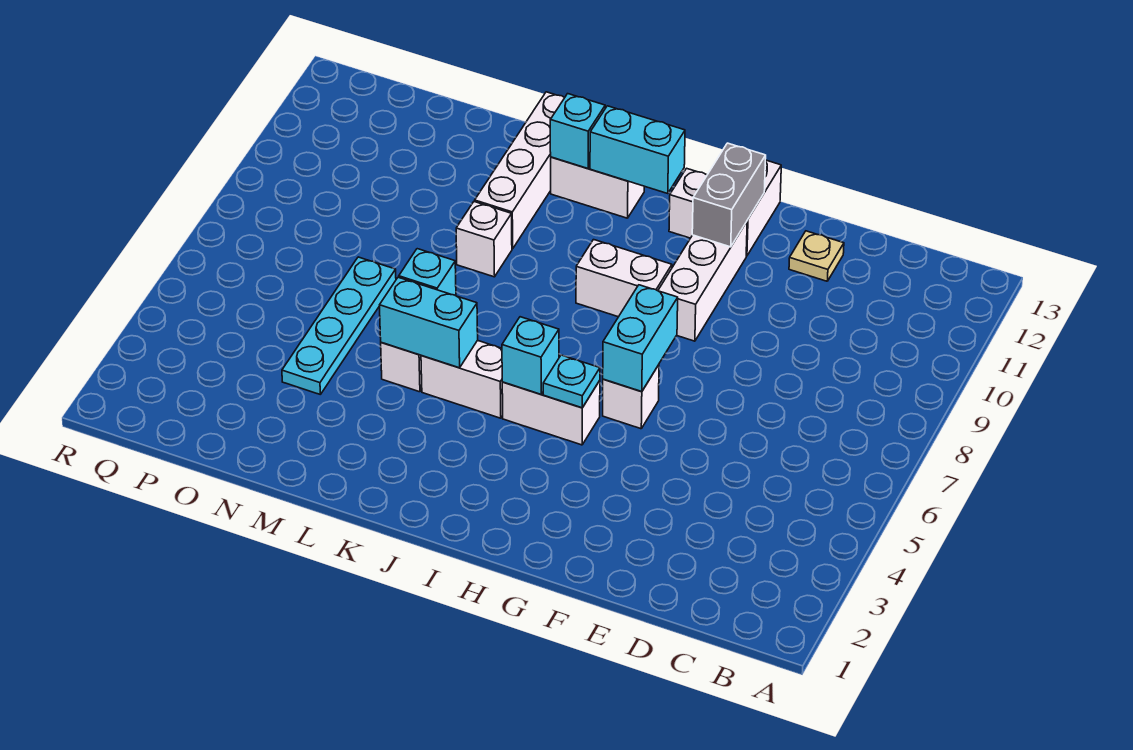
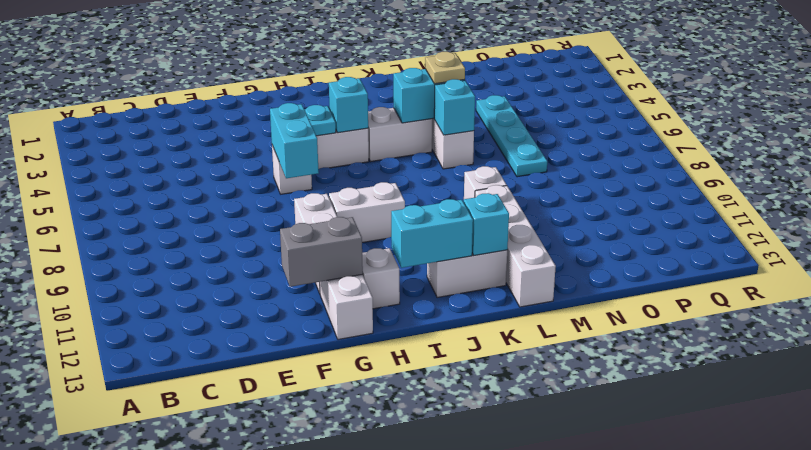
tan 1x1 plate [789,231,844,281] -> tan 1x1 plate moved to [425,52,465,84]
grey 1x2 brick [692,143,766,247] -> grey 1x2 brick turned to [280,217,363,287]

